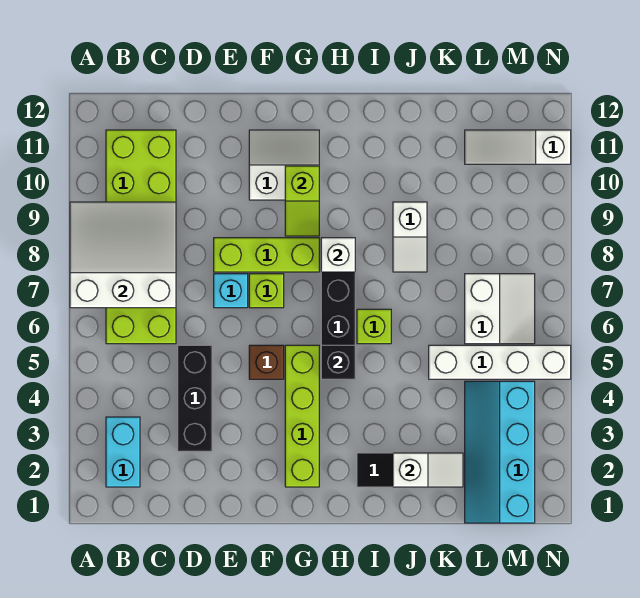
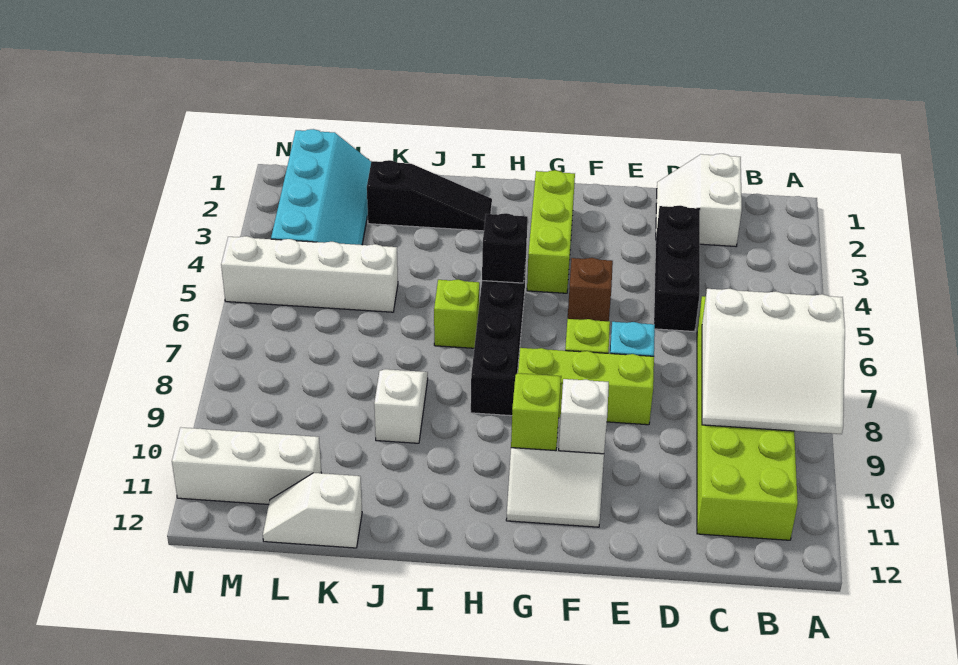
cyan 1x2 brick [106,417,140,487] -> none
lime 1x4 brick [285,345,319,487] -> lime 1x3 brick [527,170,575,293]
white 1x1 brick [321,238,355,272] -> white 1x1 brick moved to [559,379,609,454]
white 1x2 slope [393,453,463,487] -> white 1x2 slope moved to [263,473,362,548]
white 2x2 slope [465,274,535,344] -> white 2x2 slope moved to [656,154,742,246]
white 1x3 slope [465,130,571,164] -> white 1x3 brick [172,427,321,505]

